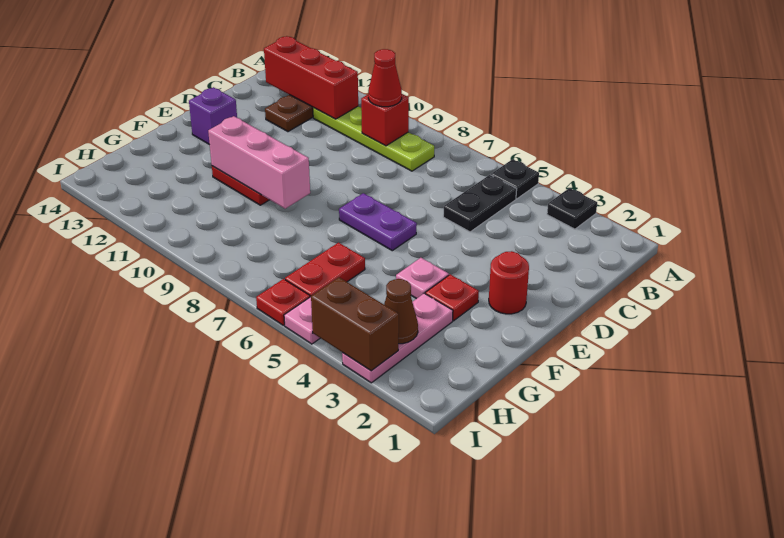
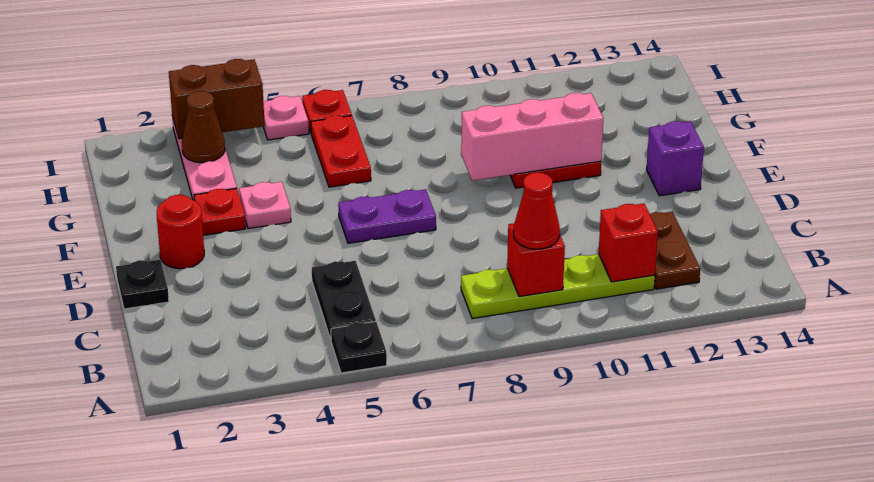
black 1x1 plate [547,188,597,229] -> black 1x1 plate moved to [116,260,169,309]
red 1x3 brick [264,36,358,119] -> red 1x1 brick [599,204,658,282]

